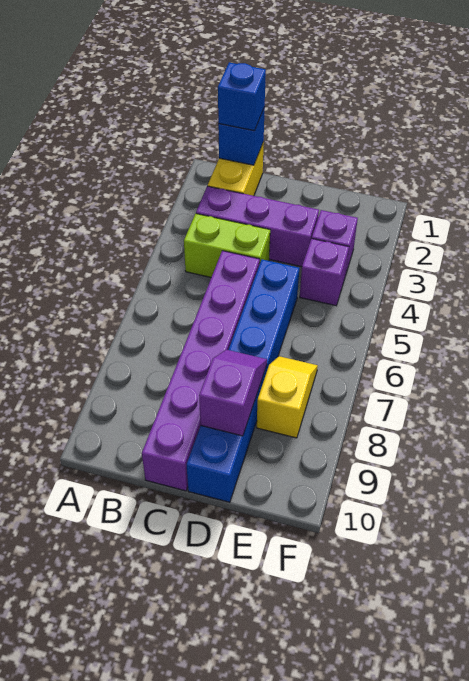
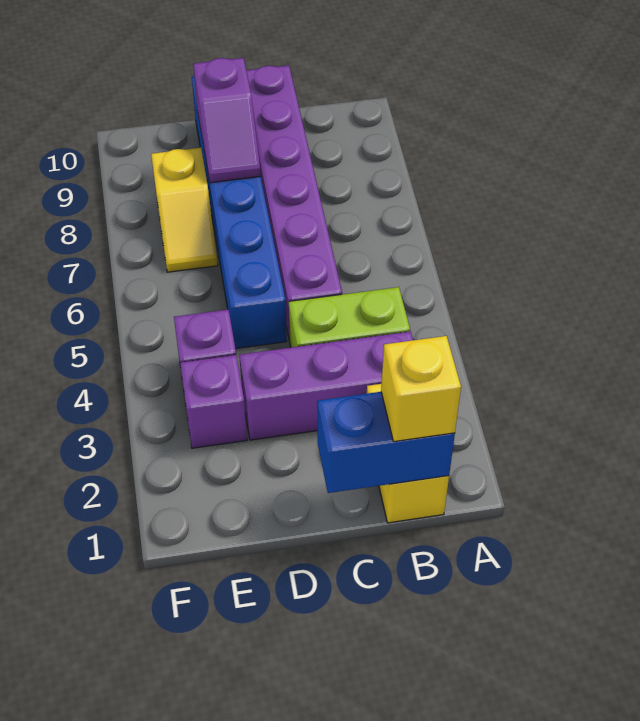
blue 1x1 brick [218,107,265,165] -> blue 1x2 brick [317,392,455,493]
blue 1x1 brick [218,62,266,131] -> yellow 1x1 brick [381,336,461,442]

